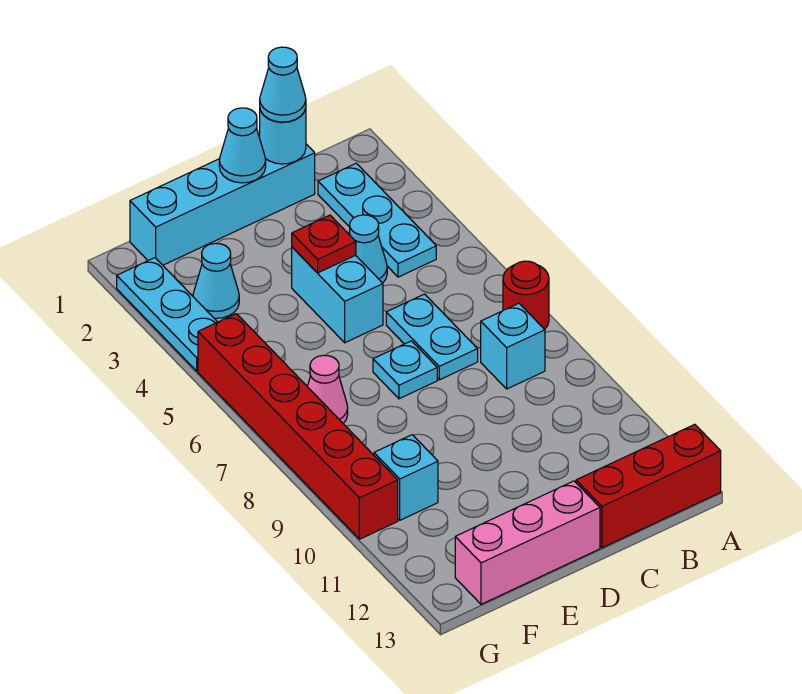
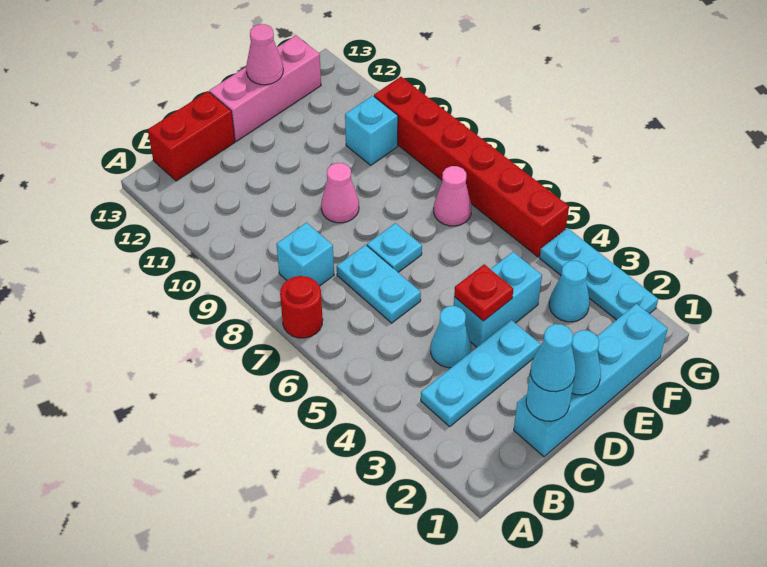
red 1x3 brick [576,424,721,548] -> red 1x2 brick [148,91,235,181]
cyan 1x3 plate [318,163,436,277] -> cyan 1x3 plate turned to [421,320,541,427]
cyan 1x2 brick [292,247,383,343] -> cyan 1x2 brick turned to [454,252,542,347]
none -> pink 1x1 cone [321,163,359,223]
none -> pink 1x1 cone [246,24,283,85]

